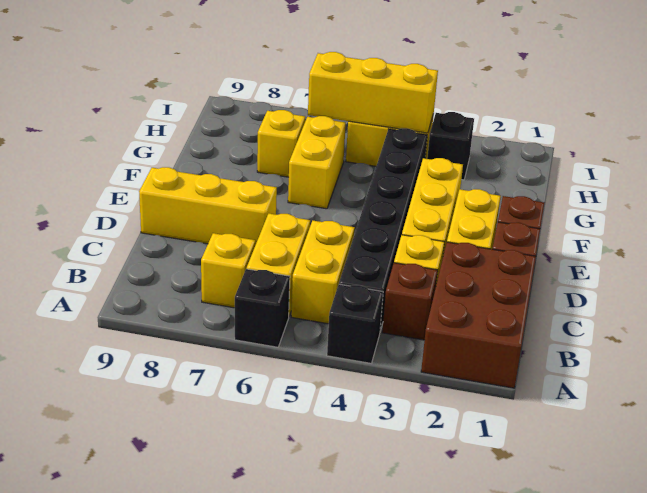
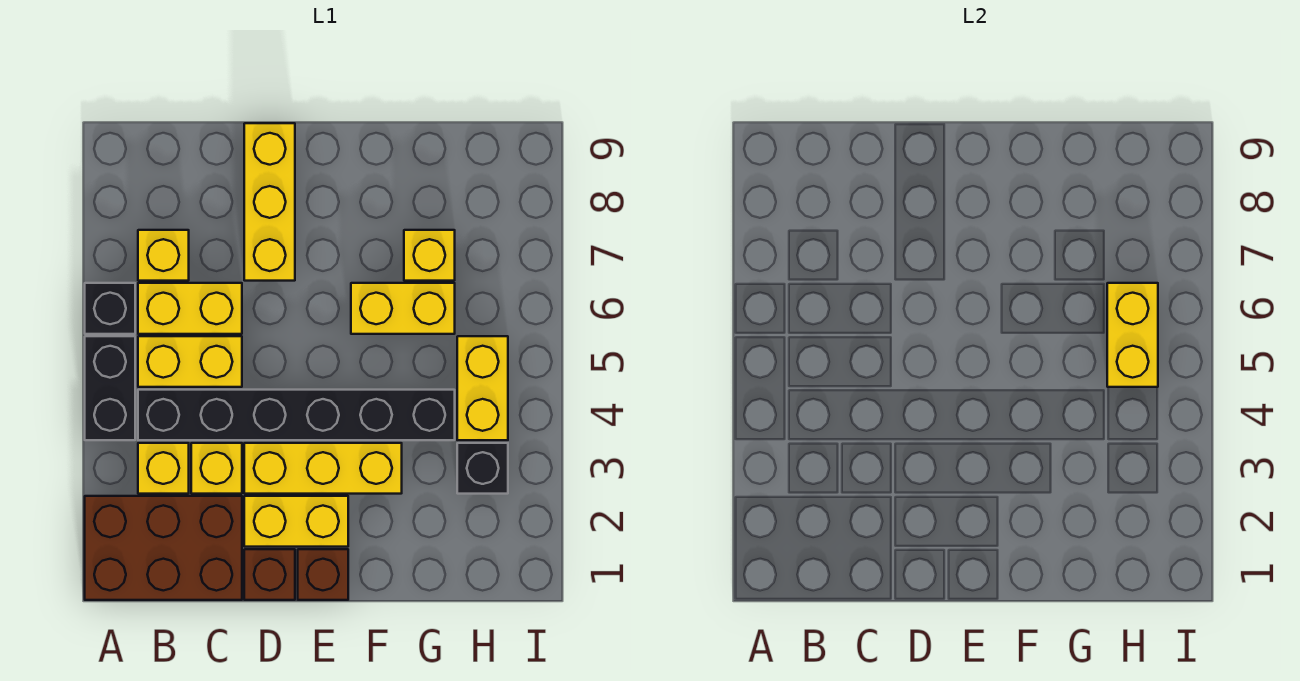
black 1x1 brick [327,284,383,363] -> black 1x2 brick [85,336,135,440]
brown 1x1 brick [382,263,438,340] -> yellow 1x1 brick [138,443,189,494]
yellow 1x3 brick [308,52,438,133] -> yellow 1x2 brick [1107,283,1158,387]

